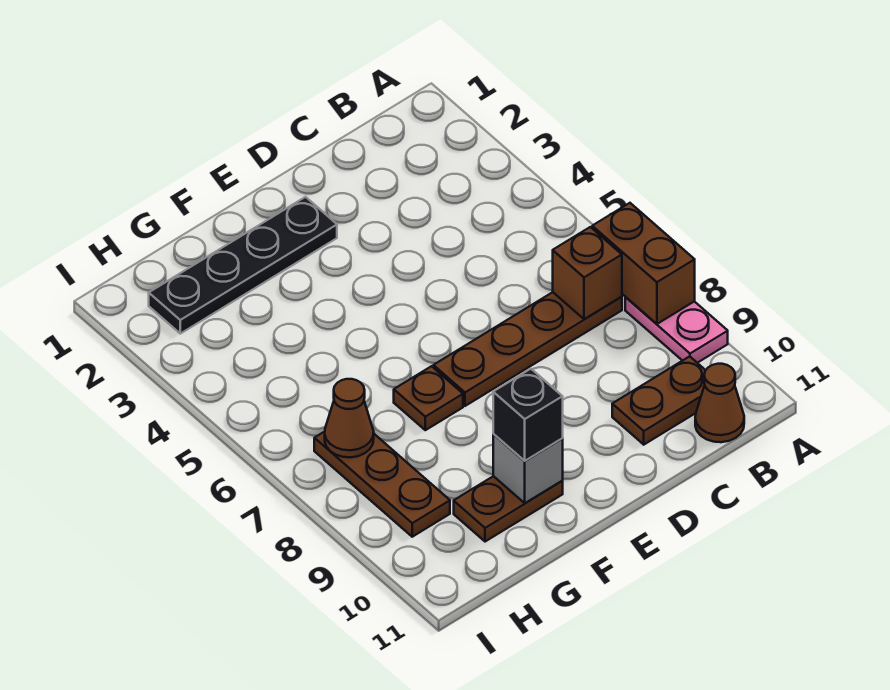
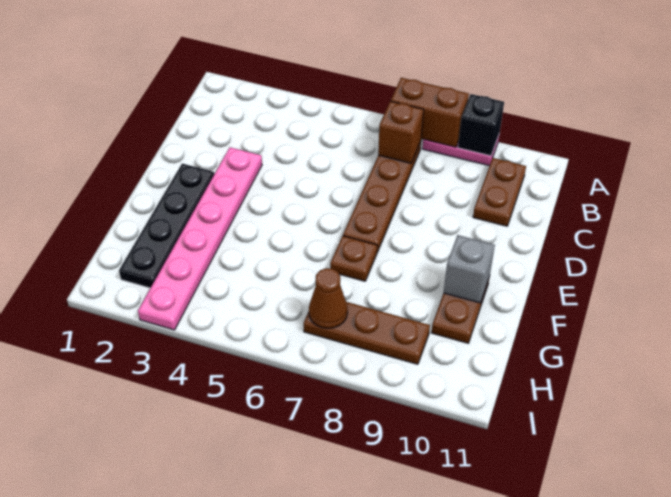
brown 1x1 cone [695,364,744,442] -> none
none -> pink 1x6 plate [138,147,262,330]
black 1x1 brick [493,369,563,461] -> black 1x1 brick moved to [458,94,504,156]

